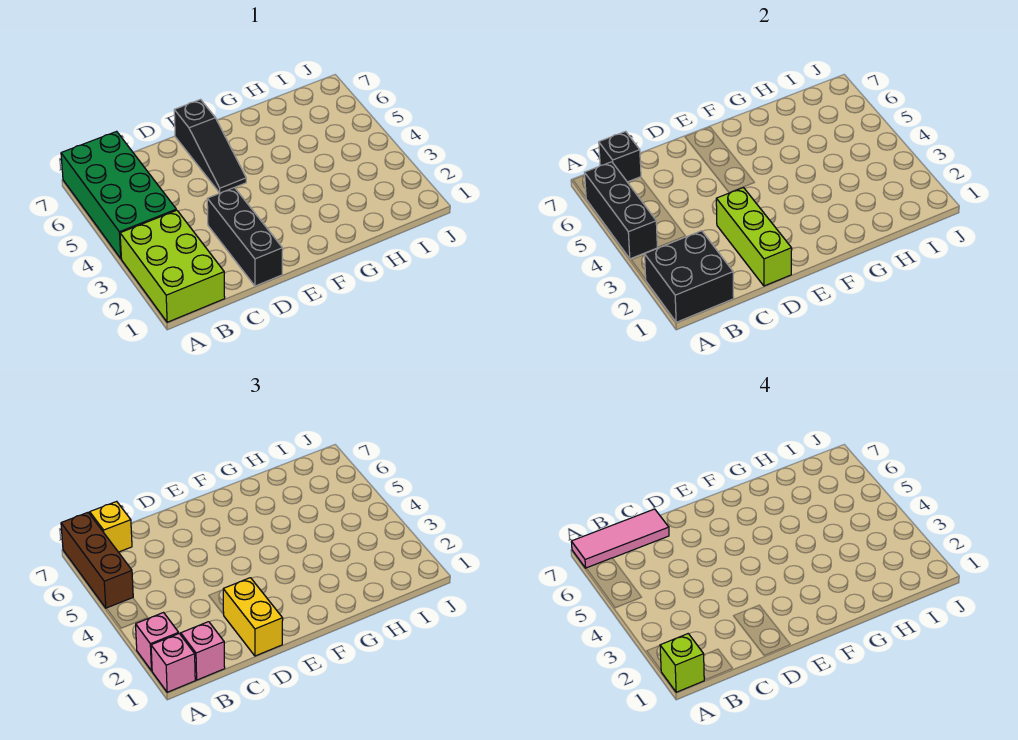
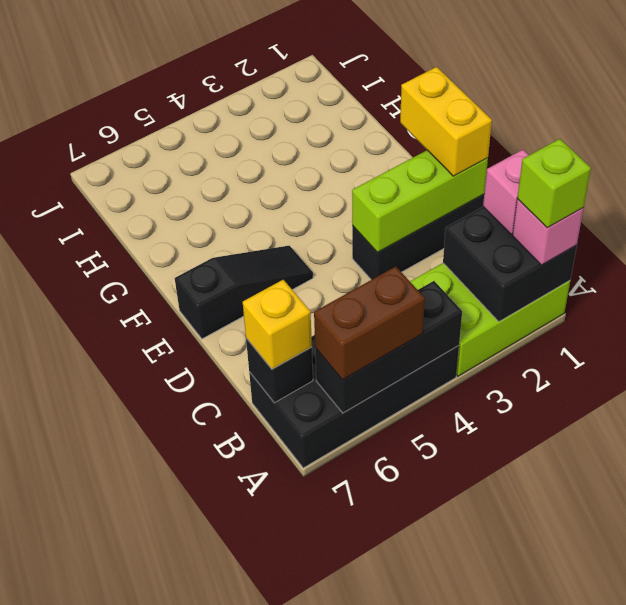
pink 1x1 brick [136,613,179,671] -> none
green 2x4 brick [61,131,176,258] -> black 2x4 brick [249,335,459,468]
brown 1x3 brick [61,513,133,608] -> brown 1x2 brick [314,266,425,380]
pink 1x3 tile [571,509,669,568] -> none
yellow 1x2 brick [223,578,283,656] -> yellow 1x2 brick turned to [400,67,492,176]

